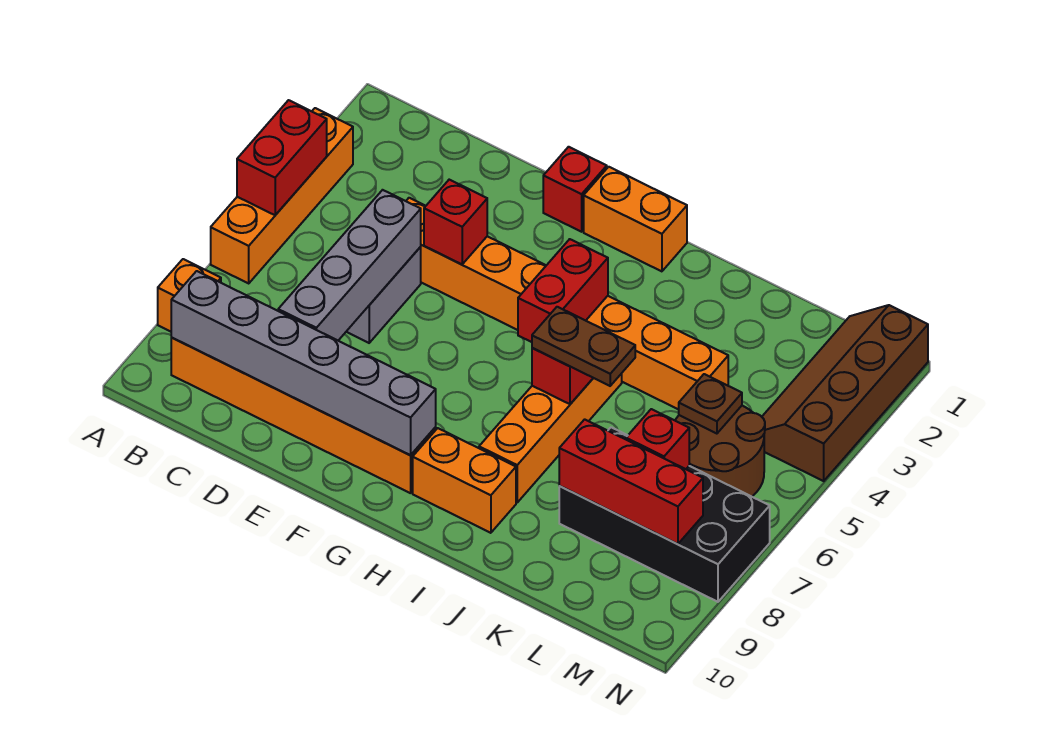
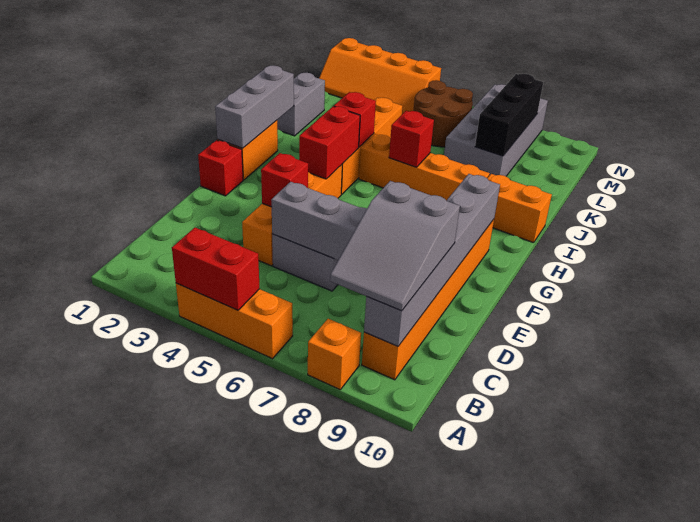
orange 1x4 brick [211,108,353,283] -> orange 1x3 brick [176,283,293,359]
none -> grey 2x3 slope [330,181,460,311]
none -> grey 1x3 brick [215,66,294,148]
red 1x2 brick [518,239,608,342] -> red 1x2 brick turned to [299,106,360,179]
orange 1x2 brick [413,428,516,533] -> orange 1x2 brick turned to [487,174,552,243]
brown 1x2 plate [532,307,635,386] -> none
none -> grey 1x2 brick [277,73,325,136]
black 2x4 brick [559,427,770,602] -> grey 2x4 brick [444,84,548,176]
red 1x3 brick [559,419,703,544] -> black 1x3 brick [475,74,543,156]
brown 1x1 plate [679,374,742,434] -> none
red 1x1 brick [626,409,689,469] -> red 1x1 brick moved to [334,92,376,147]
brown 2x4 slope [762,305,928,481] -> orange 2x4 slope [319,38,441,114]

